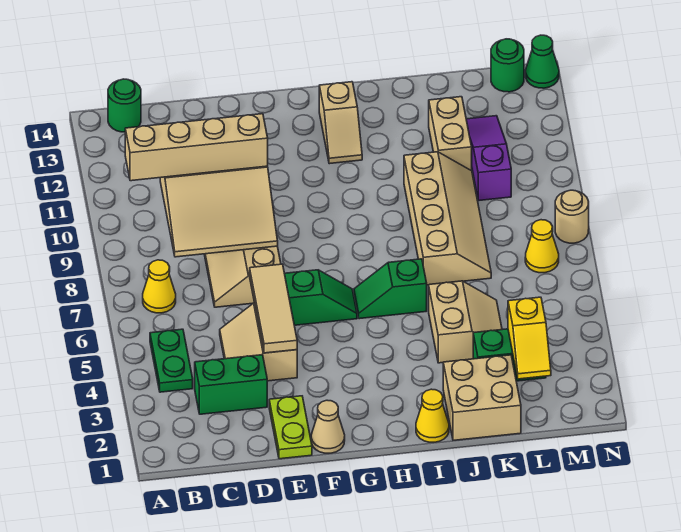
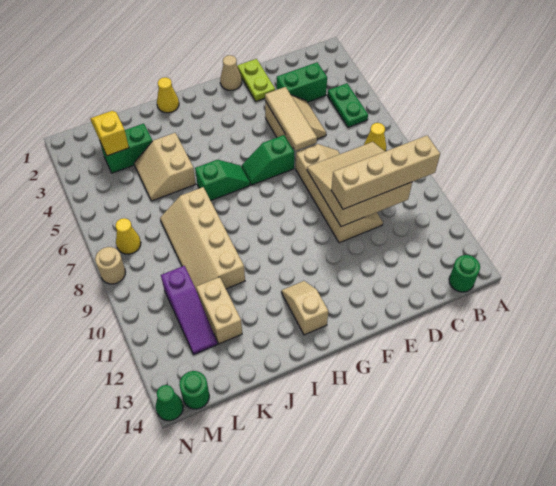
tan 2x2 brick [443,355,521,440] -> none

